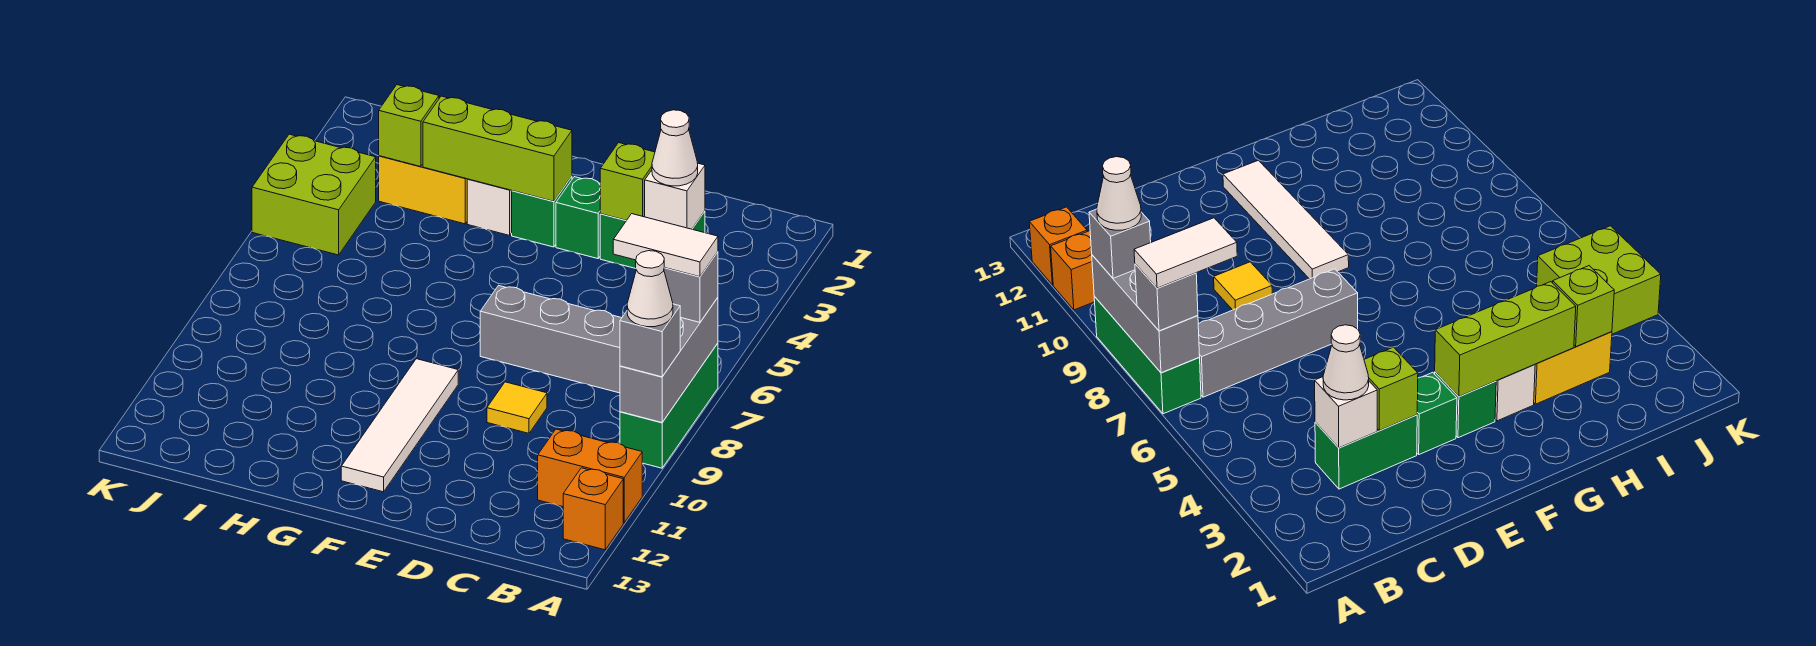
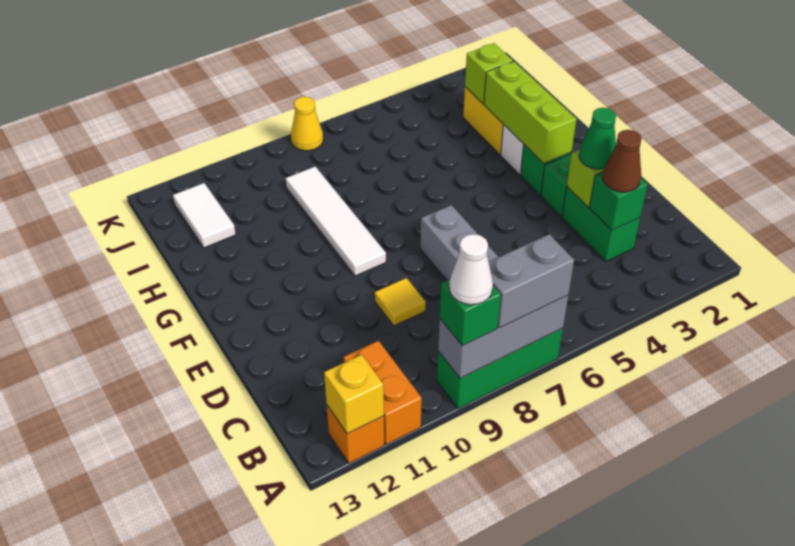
grey 1x1 brick [664,252,718,322] -> grey 1x2 brick [489,234,574,328]
white 1x2 tile [613,214,718,277] -> white 1x2 tile moved to [173,183,236,248]
grey 1x1 brick [620,304,680,377] -> green 1x1 brick [439,279,501,346]
none -> yellow 1x1 brick [324,355,384,434]
white 1x1 brick [645,163,705,229] -> green 1x1 brick [589,172,648,230]
white 1x1 cone [652,110,698,186] -> brown 1x1 cone [603,130,642,192]
none -> green 1x1 cone [579,108,616,169]
white 1x4 tile [341,359,458,492] -> white 1x4 tile turned to [286,167,386,276]
lime 2x2 brick [252,134,376,255] -> none
none -> yellow 1x1 cone [291,96,323,151]

